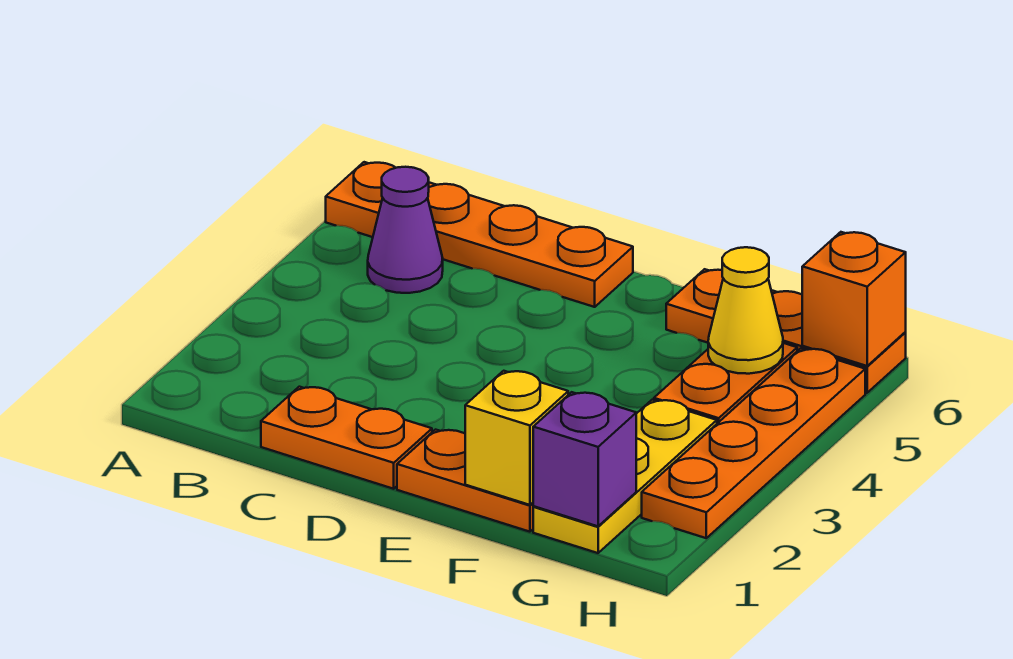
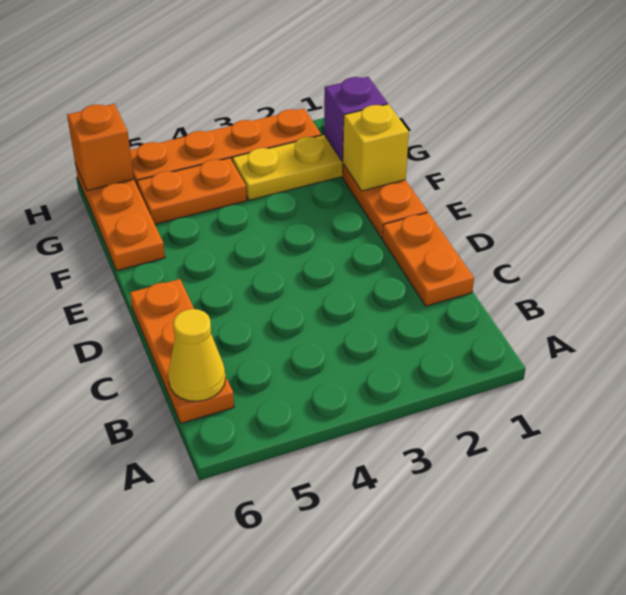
orange 1x4 plate [326,162,633,307] -> orange 1x3 plate [130,279,234,423]
purple 1x1 cone [368,167,443,293] -> none
yellow 1x1 cone [708,247,783,374] -> yellow 1x1 cone moved to [168,309,226,401]

